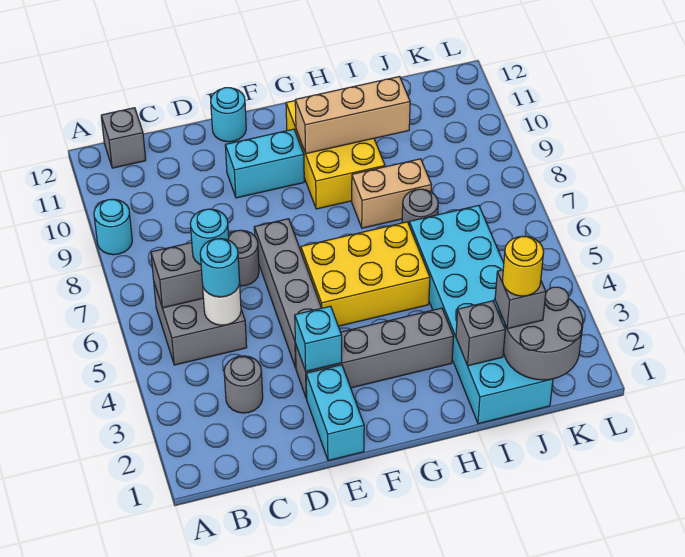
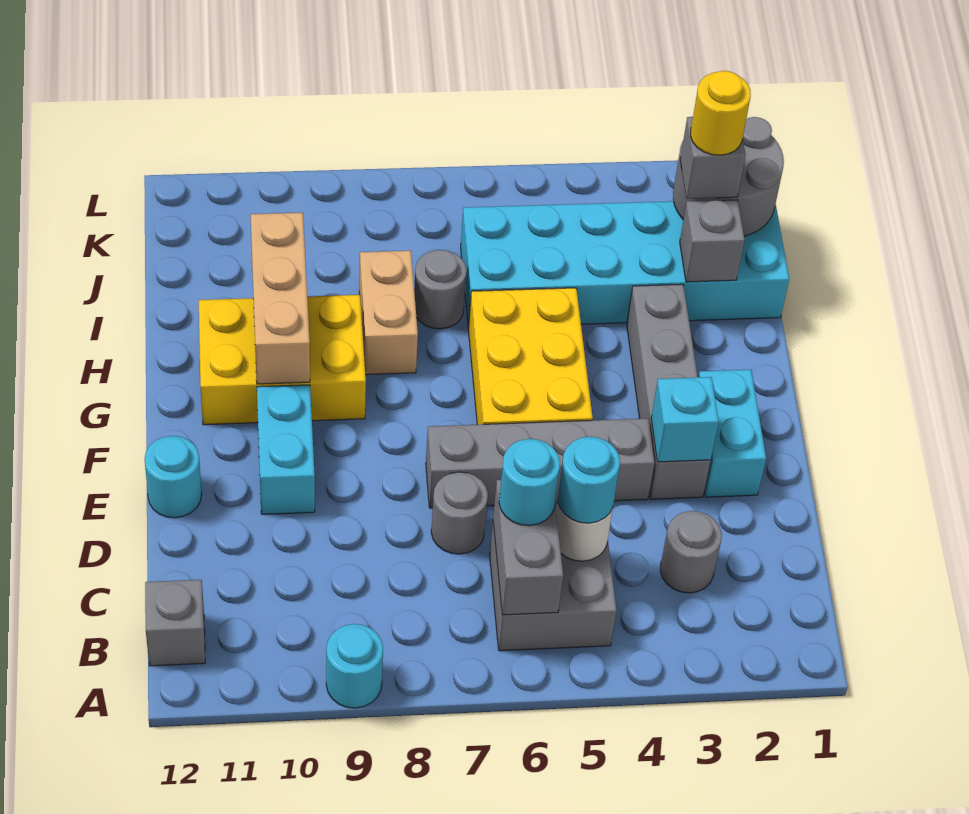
cyan 1x2 brick [306,365,364,461] -> cyan 1x2 brick turned to [698,370,766,497]

